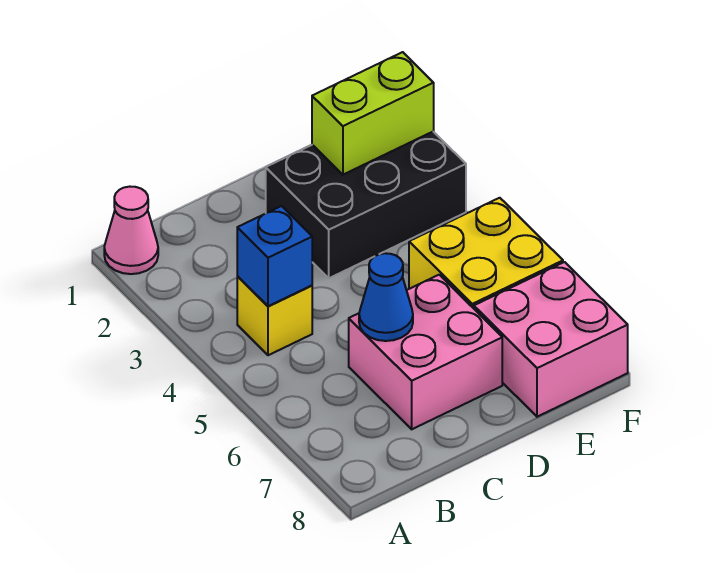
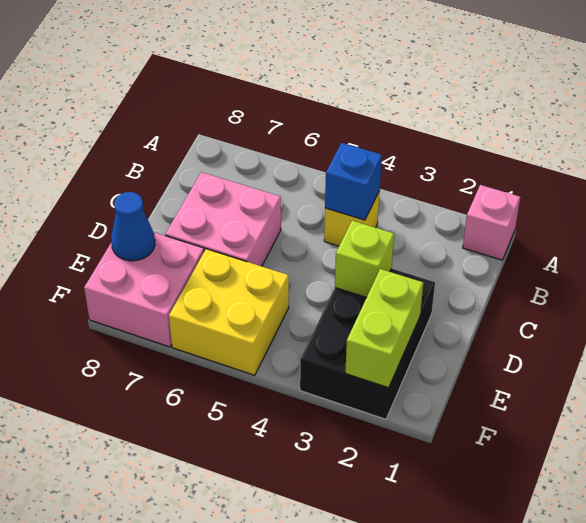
pink 1x1 cone [104,187,158,274] -> pink 1x1 brick [463,185,520,260]
blue 1x1 cone [359,253,413,341] -> blue 1x1 cone moved to [111,192,155,261]
none -> lime 1x1 brick [335,221,394,298]

